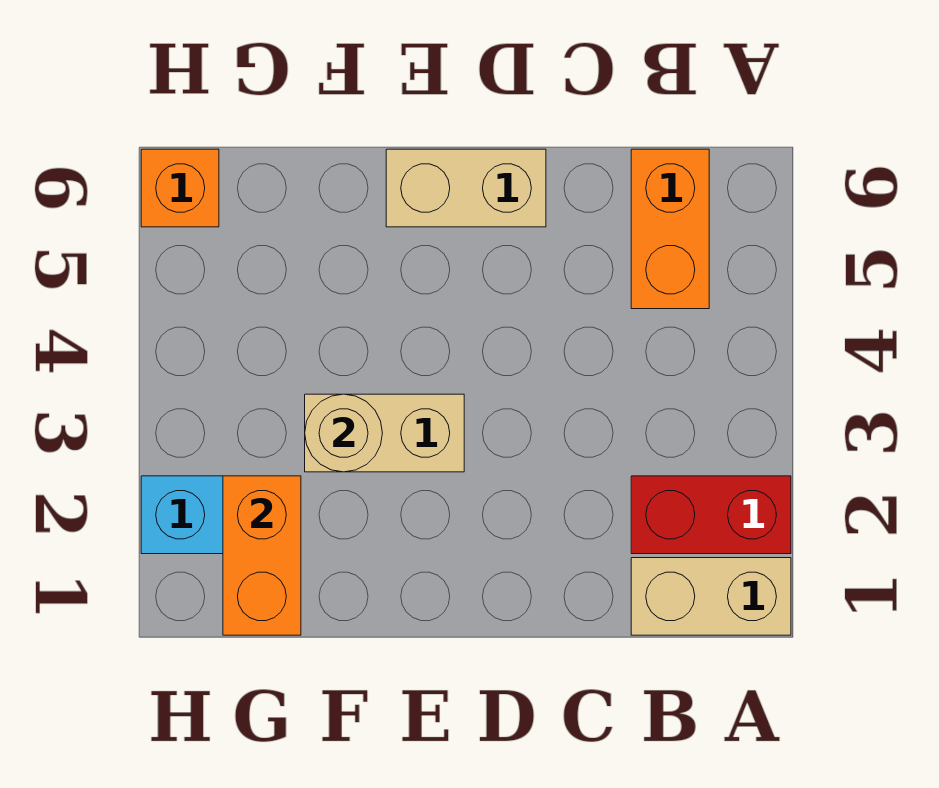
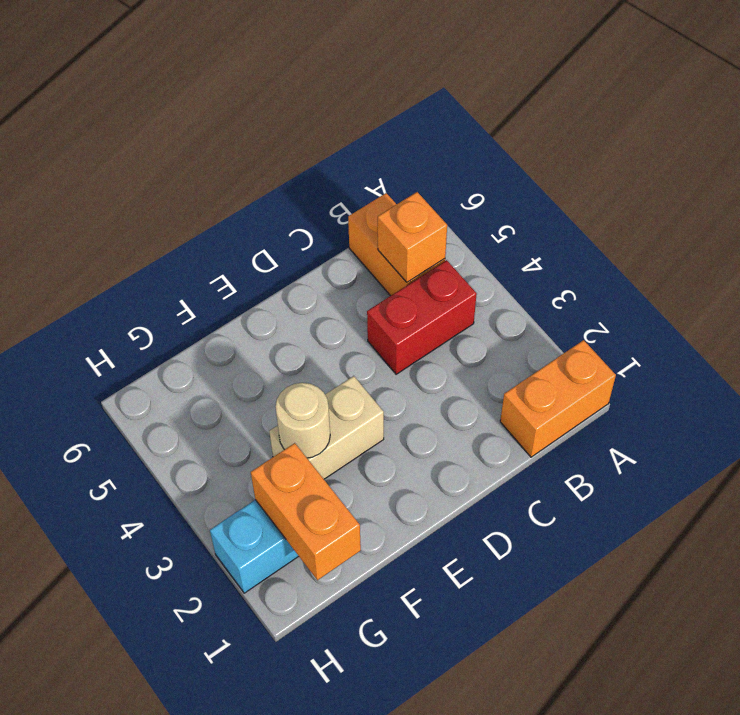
tan 1x2 brick [631,558,791,635] -> orange 1x2 brick [500,340,616,457]
red 1x2 brick [631,476,791,554] -> red 1x2 brick moved to [367,260,477,374]
tan 1x2 brick [386,149,546,227] -> none
orange 1x1 brick [141,149,219,227] -> orange 1x1 brick moved to [378,192,447,282]

